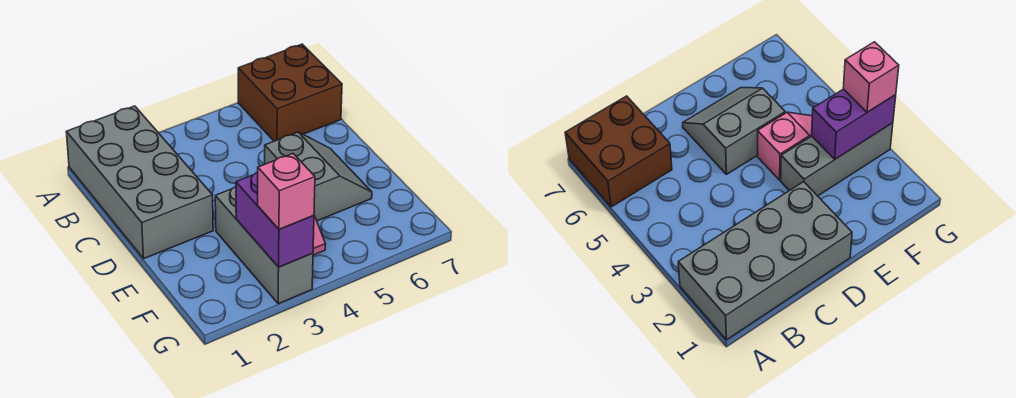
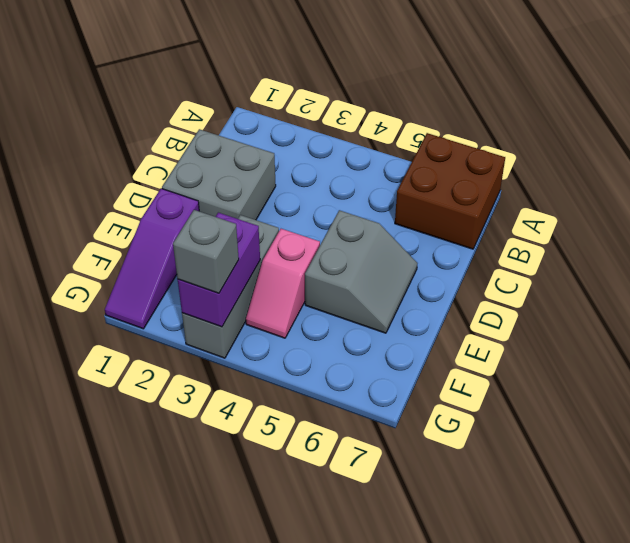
grey 2x4 brick [66,106,213,258] -> grey 2x2 brick [162,129,276,220]
none -> purple 1x3 slope [105,189,199,329]
pink 1x1 brick [258,154,315,229] -> grey 1x1 brick [173,210,239,293]

